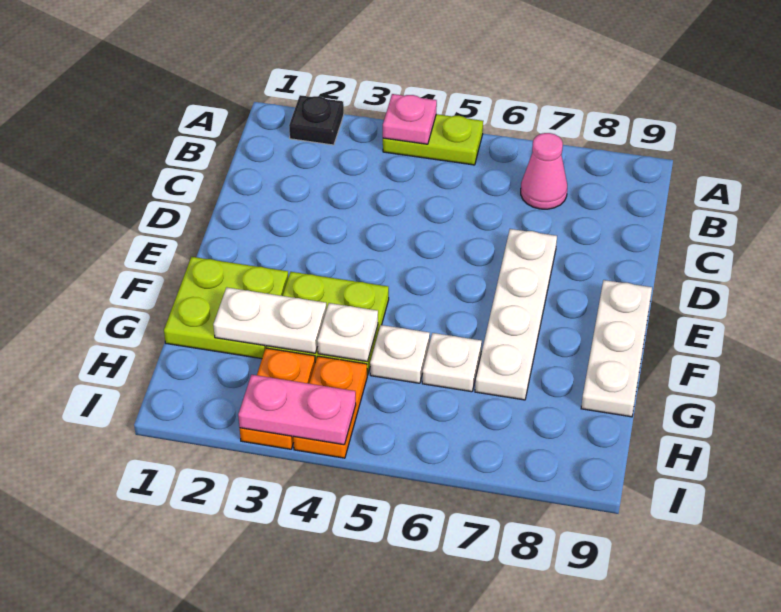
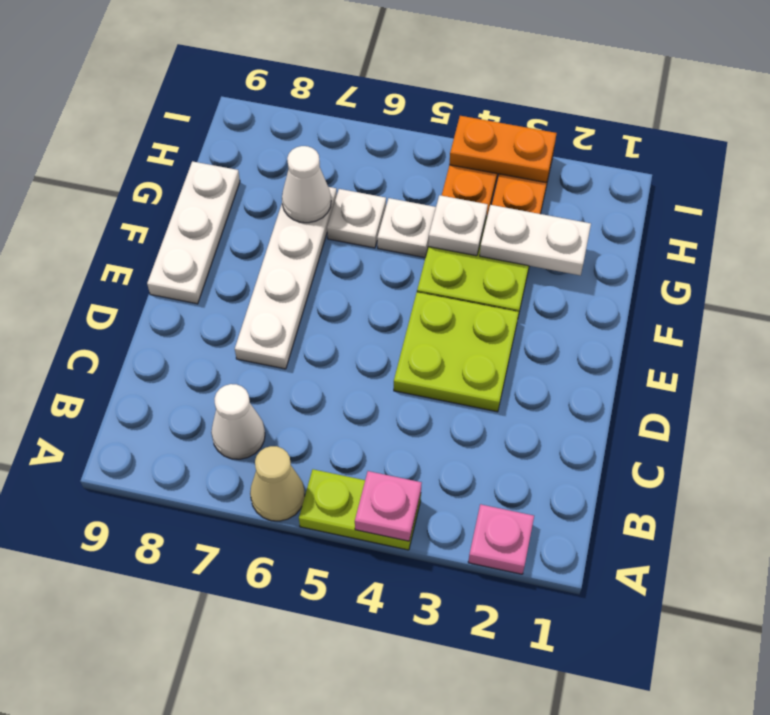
black 1x1 plate [289,95,344,145] -> pink 1x1 plate [468,504,534,574]
none -> tan 1x1 cone [250,446,305,521]
pink 1x1 cone [521,133,567,209] -> white 1x1 cone [211,384,265,459]
lime 2x2 plate [164,257,288,359] -> lime 2x2 plate moved to [394,292,519,412]
none -> white 1x1 cone [282,146,331,223]
pink 1x2 plate [238,375,356,445] -> orange 1x2 plate [449,116,557,183]

